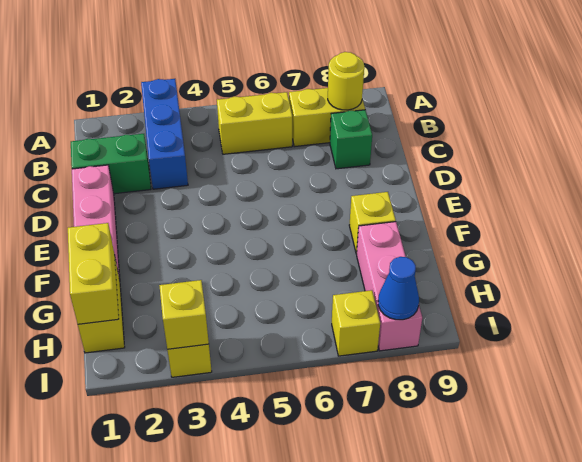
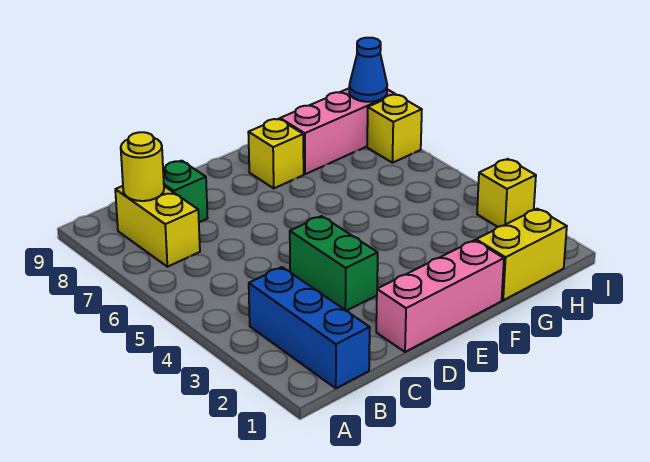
blue 1x3 brick [141,79,188,189] -> blue 1x3 brick turned to [249,267,370,388]
yellow 1x2 brick [217,92,292,154] -> none
green 1x2 brick [71,134,151,194] -> green 1x2 brick moved to [290,216,378,311]
yellow 1x2 brick [68,223,119,324] -> none
yellow 1x1 brick [159,280,209,349] -> none

